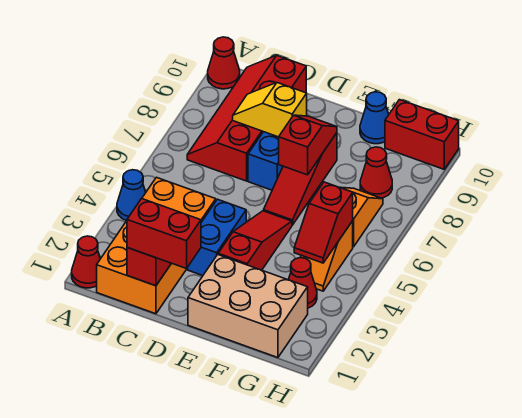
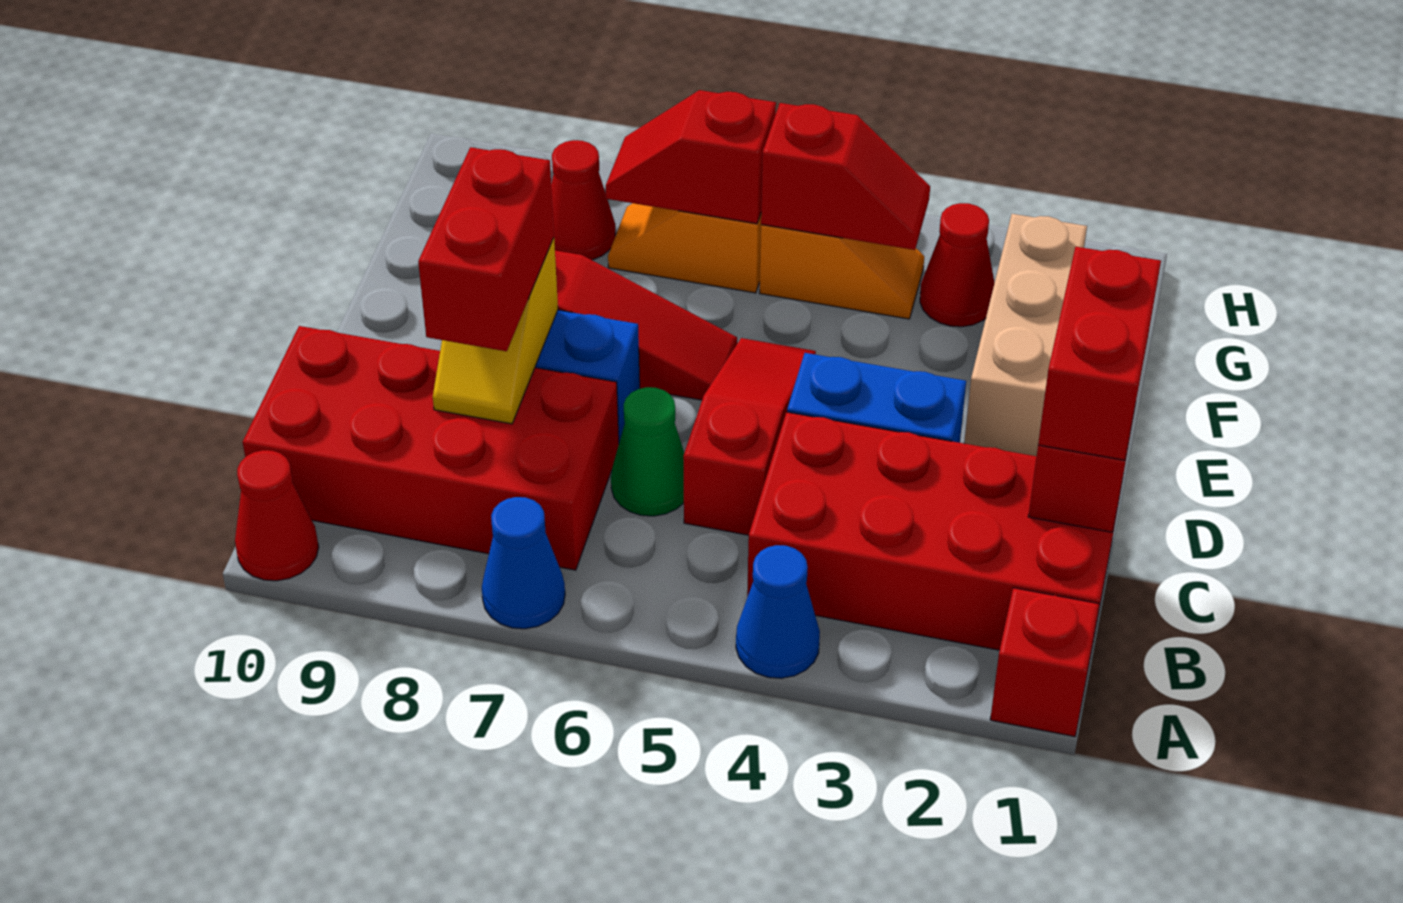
red 1x1 cone [72,236,100,288] -> red 1x1 brick [990,588,1099,737]
orange 2x4 brick [97,177,216,314] -> red 2x4 brick [747,412,1121,656]
red 2x4 slope [187,55,306,181] -> red 2x4 brick [243,326,619,570]
none -> green 1x1 cone [611,387,684,516]
tan 2x3 brick [188,255,308,358] -> tan 1x3 brick [964,214,1087,456]
red 1x3 slope [218,211,292,270] -> red 1x3 slope turned to [683,338,816,535]
red 1x2 slope [279,115,337,175] -> red 1x2 slope moved to [606,90,776,224]
blue 1x1 cone [360,92,389,144] -> blue 1x1 cone moved to [482,497,565,629]
red 1x2 brick [385,100,459,169] -> red 1x2 brick moved to [418,147,554,351]

